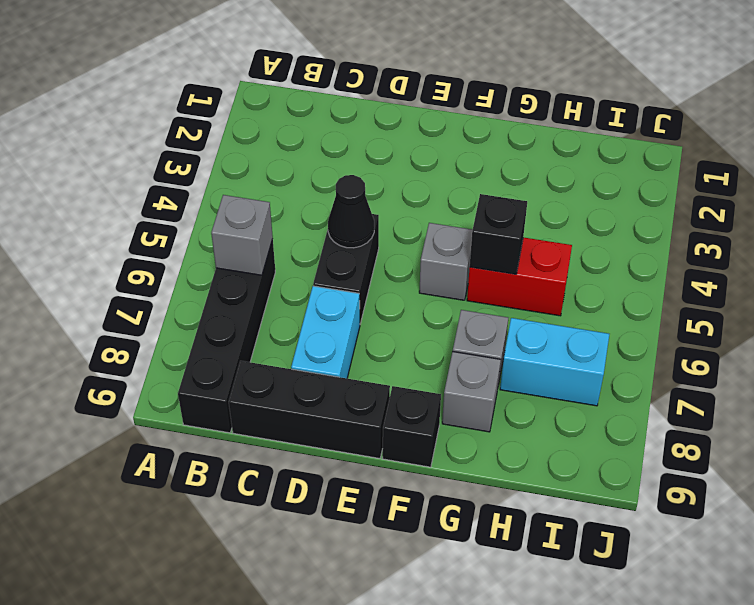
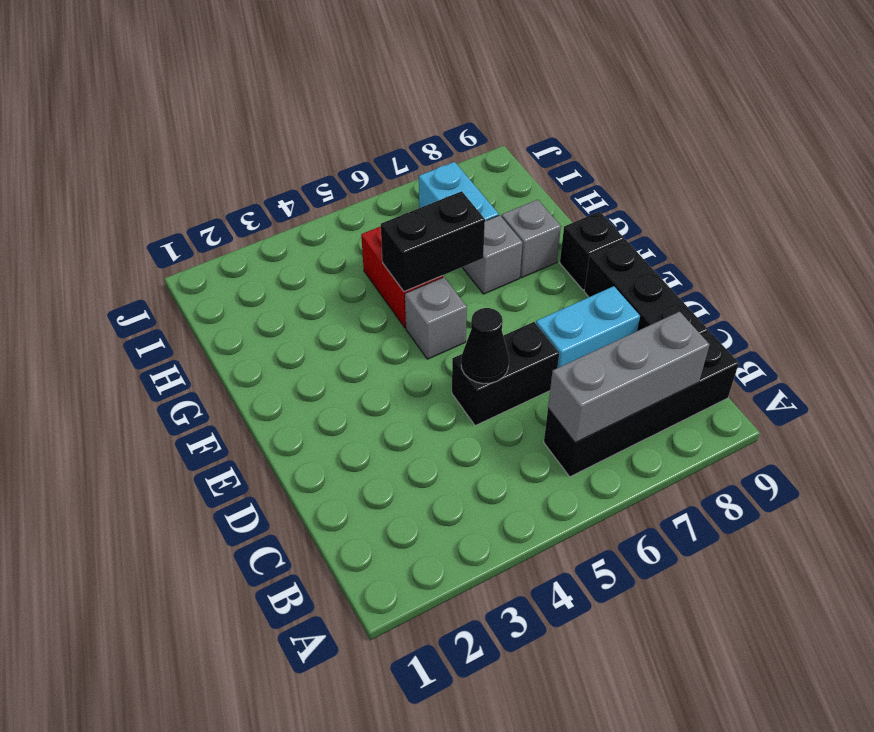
grey 1x1 brick [211,195,273,275] -> grey 1x3 brick [548,312,710,443]
black 1x1 brick [470,194,527,274] -> black 1x2 brick [381,191,485,292]

